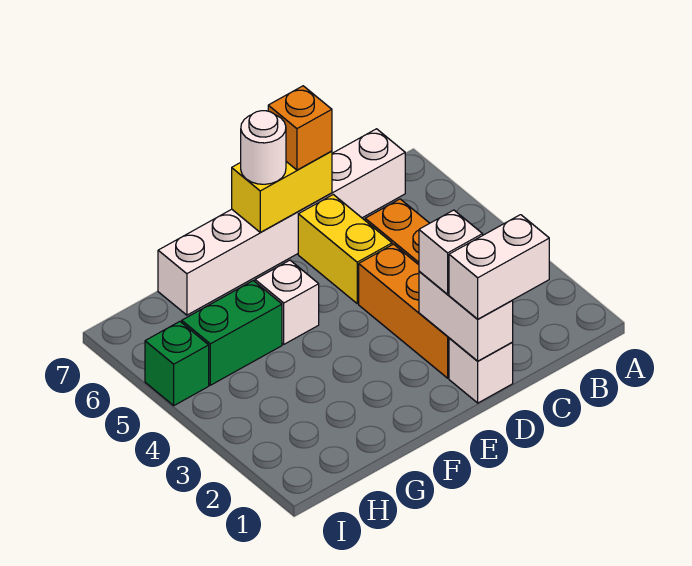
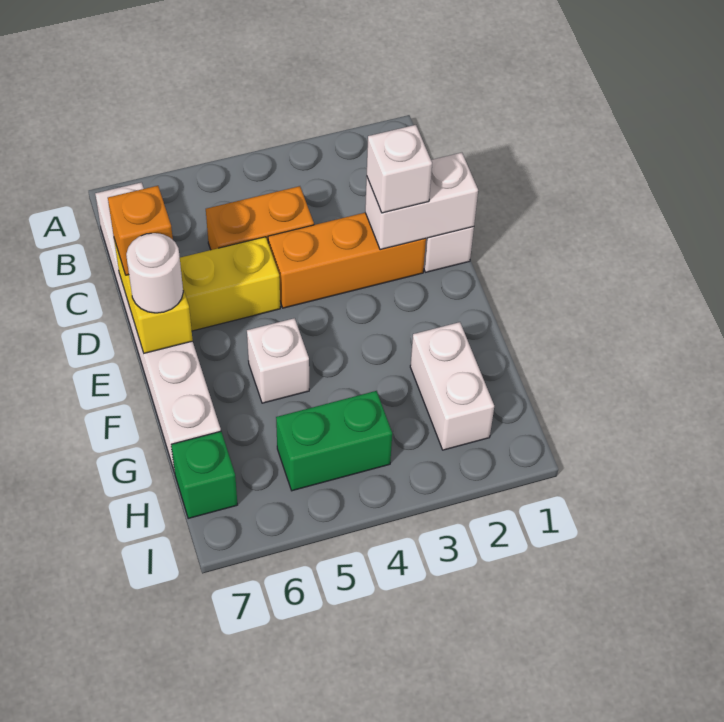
white 1x2 brick [449,215,549,319] -> white 1x2 brick moved to [410,322,494,450]
green 1x2 brick [182,281,282,385] -> green 1x2 brick turned to [276,391,392,491]
green 1x1 brick [145,322,209,405] -> green 1x1 brick moved to [171,431,238,519]

